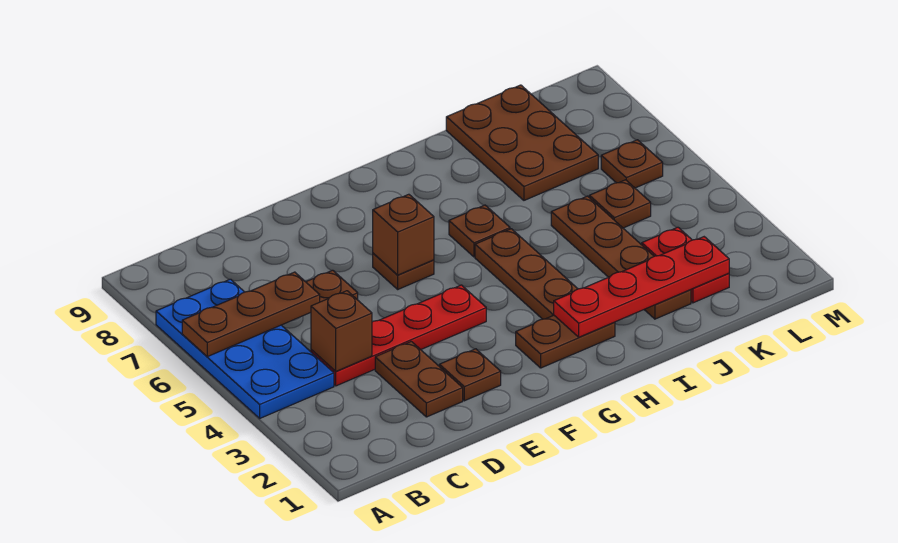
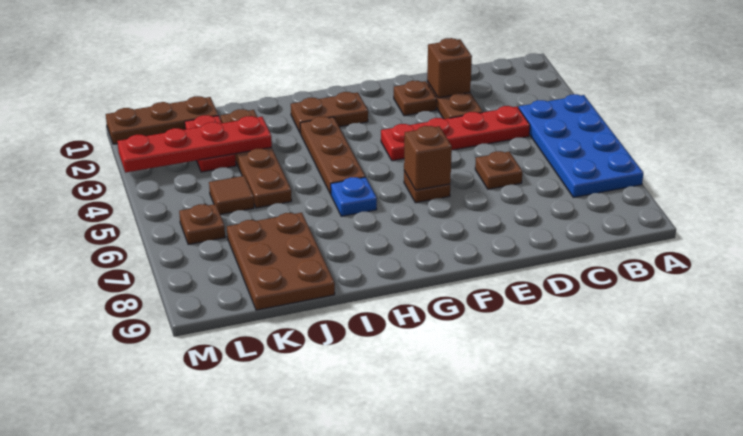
brown 1x3 plate [182,272,320,357] -> brown 1x3 plate moved to [106,96,218,144]
brown 1x1 brick [311,291,372,371] -> brown 1x1 brick moved to [427,38,472,98]
red 1x4 plate [554,237,729,337] -> red 1x4 plate moved to [117,116,272,173]
brown 1x1 plate [449,205,510,257] -> blue 1x1 plate [331,177,377,216]
brown 1x1 plate [589,180,651,228] -> brown 1x1 tile [209,176,254,214]

